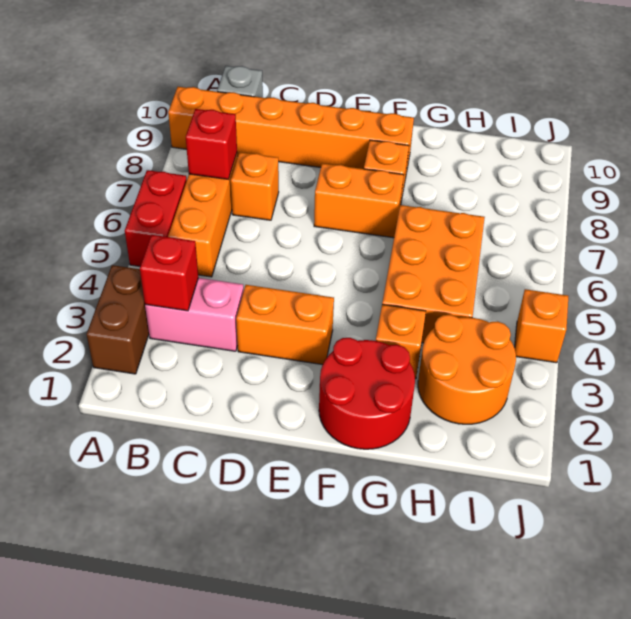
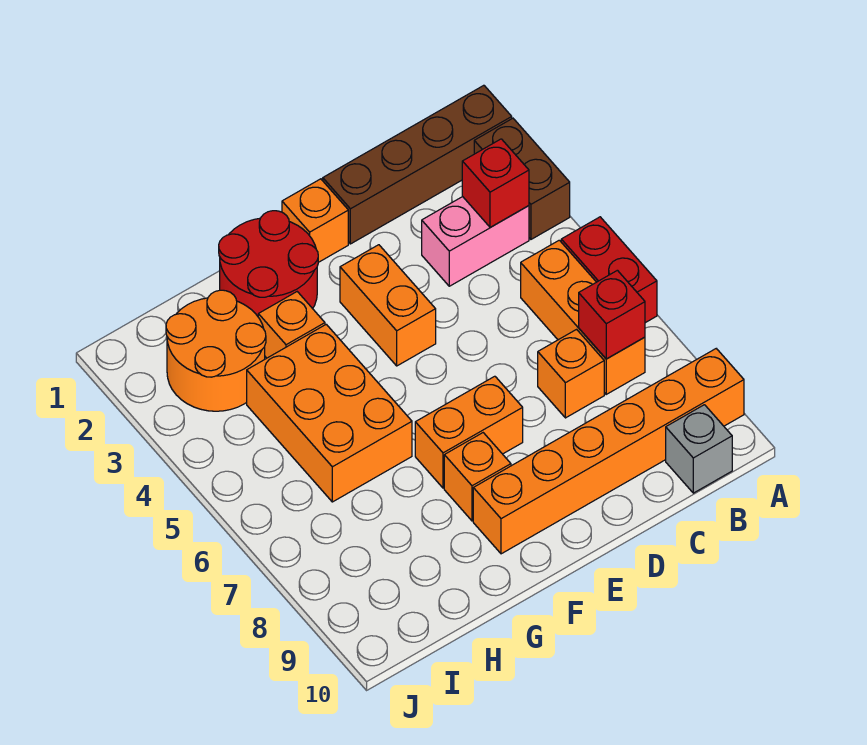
none -> brown 1x4 brick [323,85,512,244]
orange 1x2 brick [236,285,334,365] -> orange 1x2 brick turned to [340,245,436,366]
orange 1x1 brick [515,289,568,363] -> orange 1x1 brick moved to [282,179,348,262]

